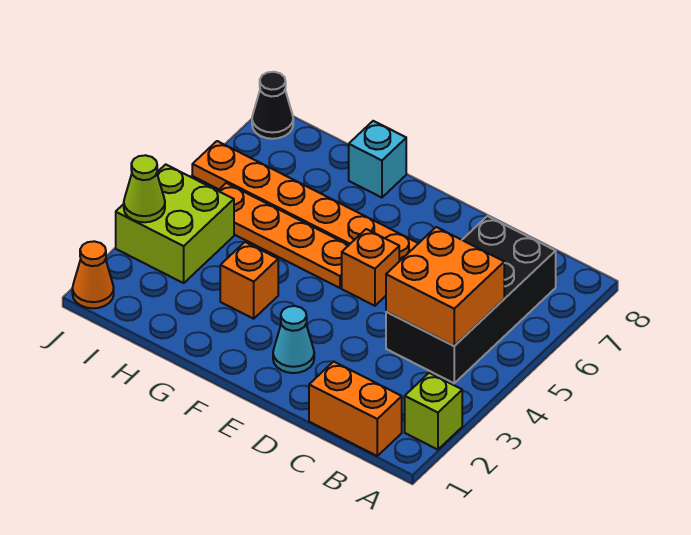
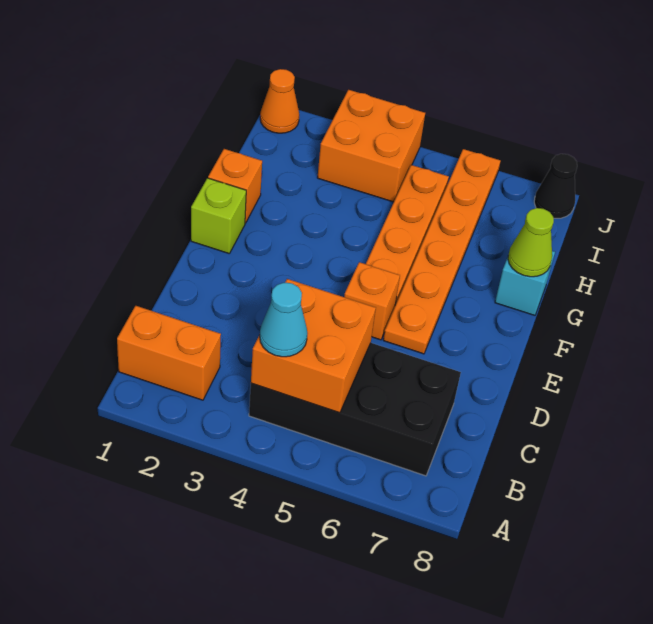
lime 1x1 brick [405,373,462,450] -> lime 1x1 brick moved to [191,178,246,254]
orange 1x2 brick [309,362,402,456] -> orange 1x2 brick turned to [117,306,221,400]
cyan 1x1 cone [273,306,314,373] -> cyan 1x1 cone moved to [260,283,307,357]
orange 1x1 brick [220,242,278,319] -> orange 1x1 brick moved to [208,149,262,223]
lime 2x2 brick [116,164,234,283] -> orange 2x2 brick [317,90,425,202]
lime 1x1 cone [124,155,165,222] -> lime 1x1 cone moved to [508,208,554,277]

